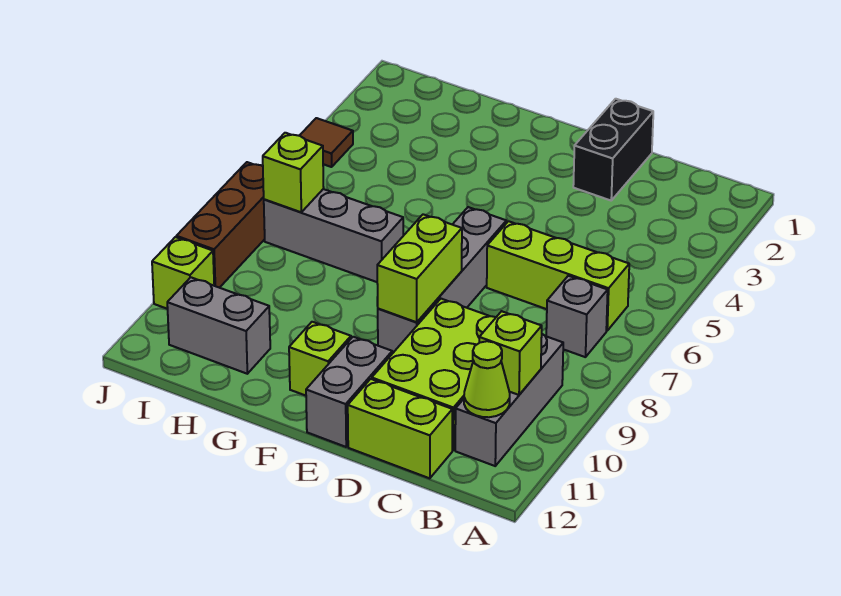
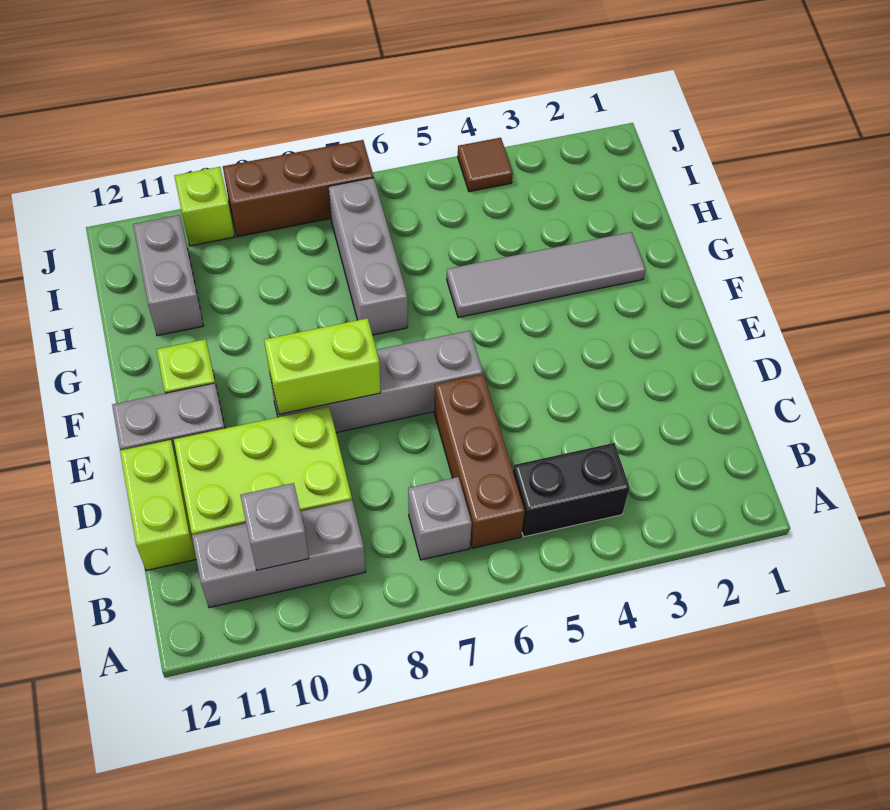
lime 1x3 brick [487,221,629,331] -> brown 1x3 brick [434,374,525,548]
lime 1x1 brick [479,311,542,395] -> grey 1x1 brick [240,483,309,570]
lime 1x1 cone [464,341,510,417] -> none
black 1x2 brick [573,99,653,200] -> black 1x2 brick moved to [513,443,630,537]
none -> grey 1x4 tile [447,232,646,318]
lime 1x1 brick [263,133,324,212] -> none

